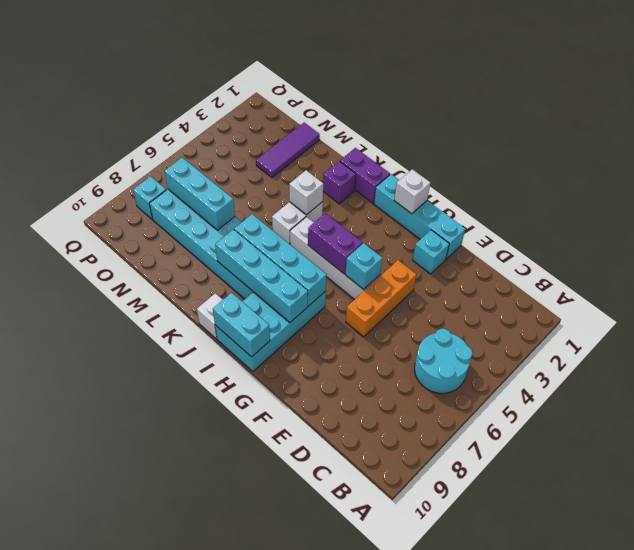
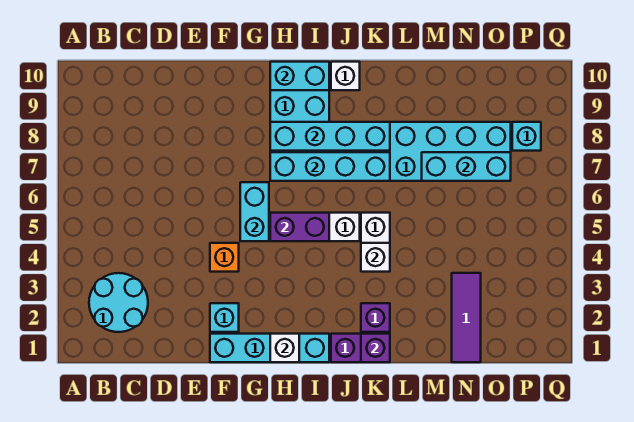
cyan 2x2 round brick [415,329,472,393] -> cyan 2x2 round brick moved to [89,273,148,332]
orange 1x3 brick [346,260,417,337] -> orange 1x1 brick [210,243,239,272]
cyan 1x1 brick [345,243,382,290] -> cyan 1x2 brick [240,182,269,241]
none -> purple 1x1 brick [361,334,390,362]

